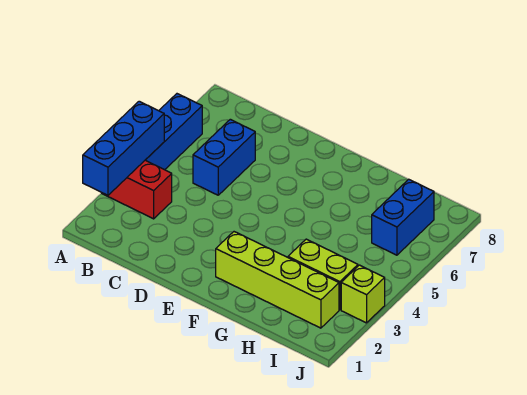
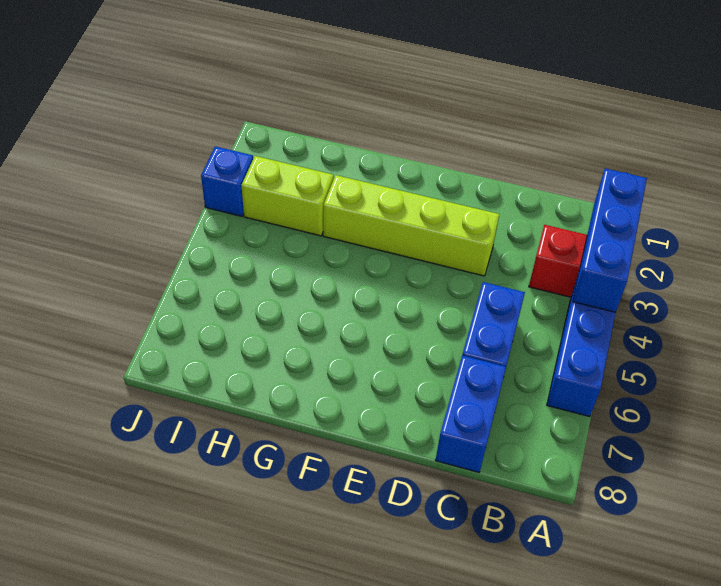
lime 1x4 brick [216,232,339,328] -> lime 1x4 brick moved to [323,175,499,276]
blue 1x2 brick [372,179,434,255] -> blue 1x2 brick moved to [436,356,506,472]
lime 1x1 brick [341,265,385,323] -> blue 1x1 brick [201,146,253,216]

